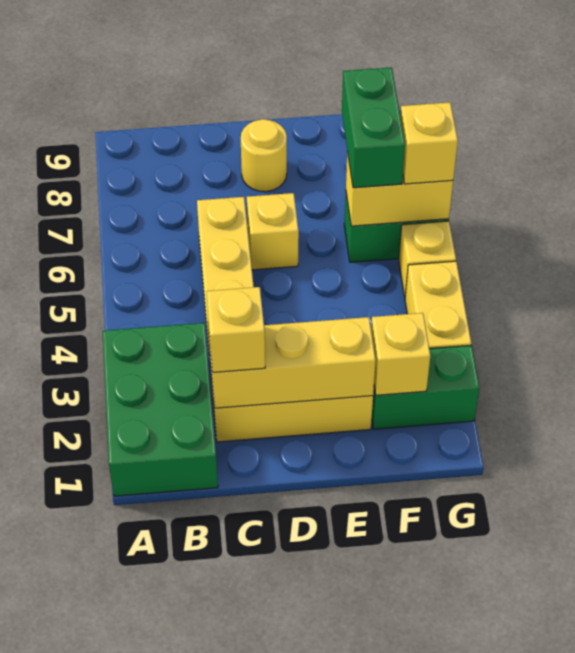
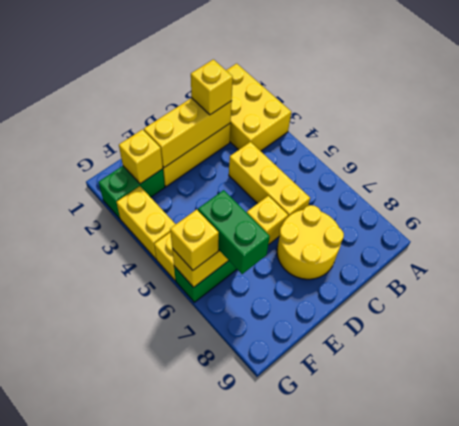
green 2x3 brick [103,323,218,496] -> yellow 2x3 brick [226,64,291,151]
yellow 1x1 round brick [241,119,287,192] -> yellow 2x2 round brick [277,205,344,279]

